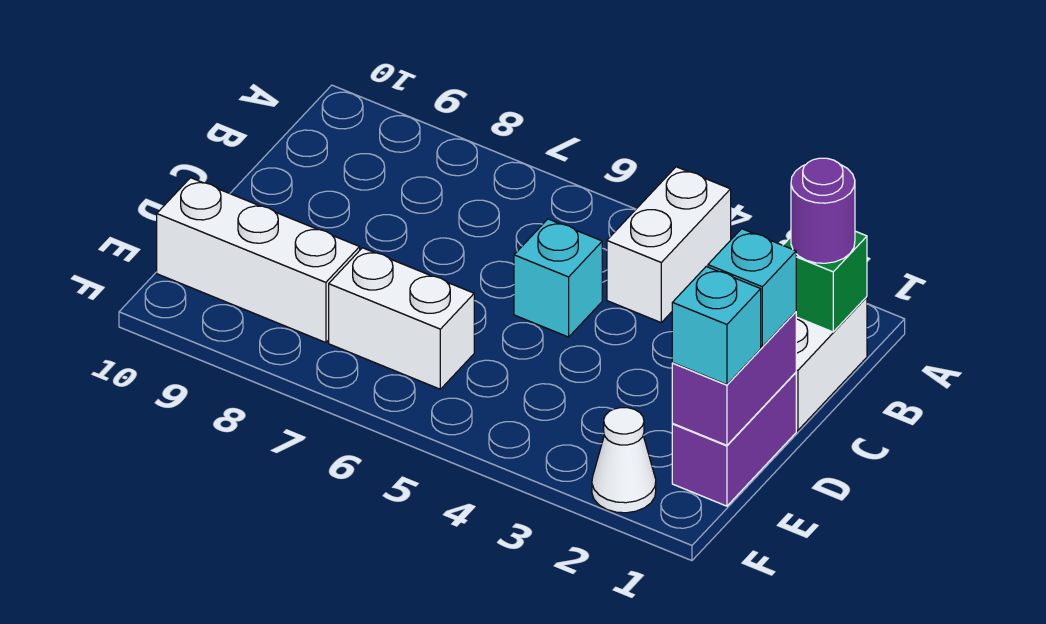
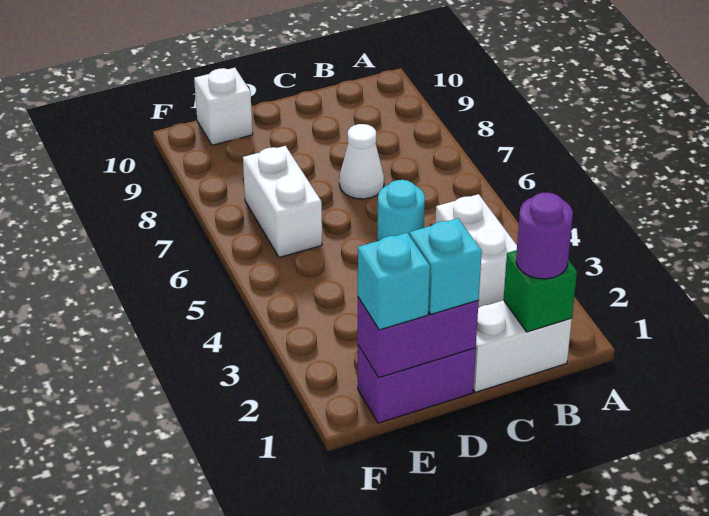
white 1x2 brick [607,167,731,322] -> white 1x2 brick turned to [435,194,517,308]
cyan 1x1 brick [514,219,602,337] -> cyan 1x1 round brick [377,180,425,241]
white 1x3 brick [157,178,360,343] -> white 1x1 brick [194,68,253,145]
white 1x1 cone [592,408,656,513] -> white 1x1 cone moved to [339,124,384,199]

